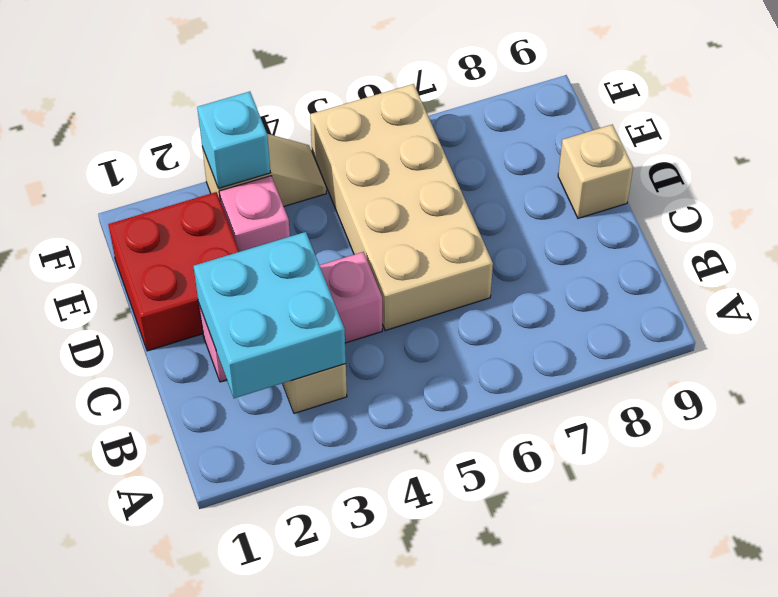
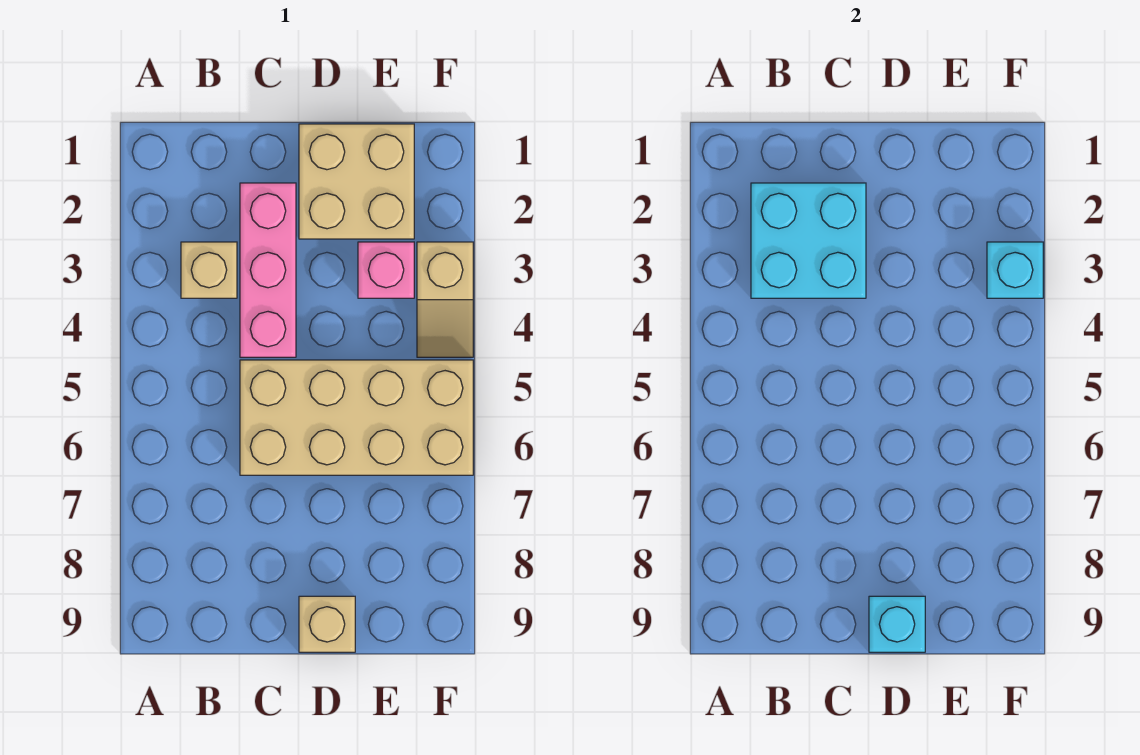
red 2x2 brick [108,192,239,351] -> tan 2x2 brick [299,124,414,239]
none -> cyan 1x1 brick [869,596,925,652]

